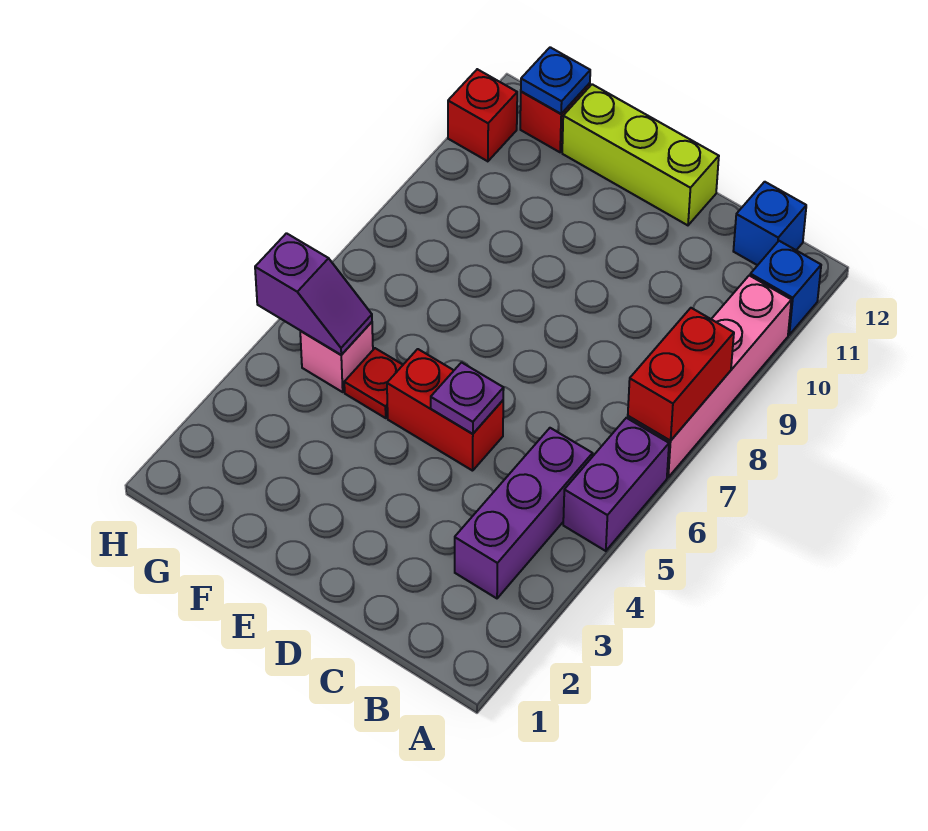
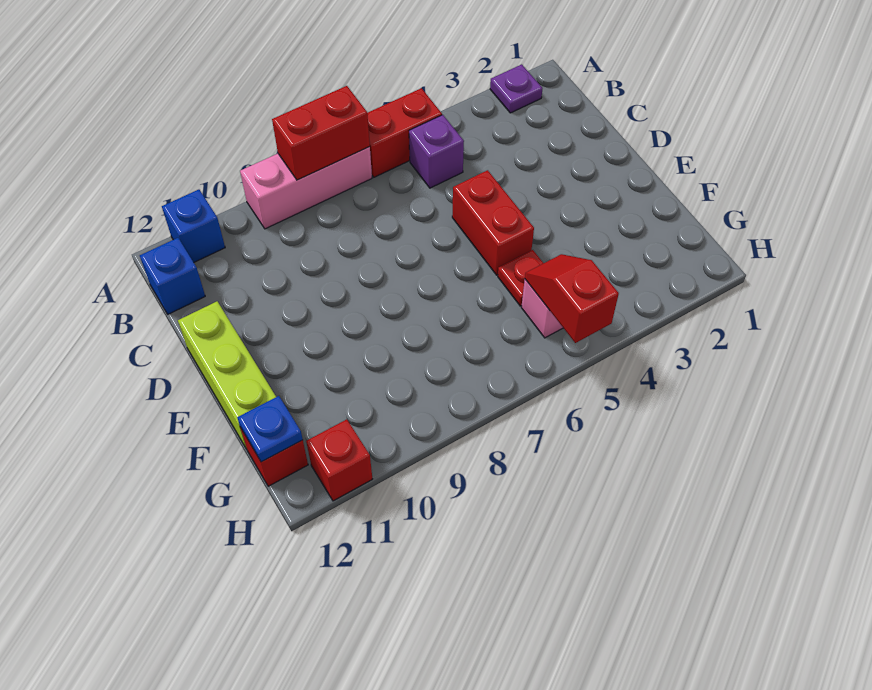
purple 1x2 brick [563,418,669,551] -> red 1x2 brick [367,88,442,177]
pink 1x4 brick [628,276,791,477] -> pink 1x3 brick [240,147,372,229]
purple 1x3 brick [455,428,593,598] -> purple 1x1 brick [409,115,464,188]
purple 1x1 plate [431,362,504,434] -> purple 1x1 plate moved to [490,64,542,113]
purple 1x2 slope [255,233,372,355] -> red 1x2 slope [525,254,619,343]

